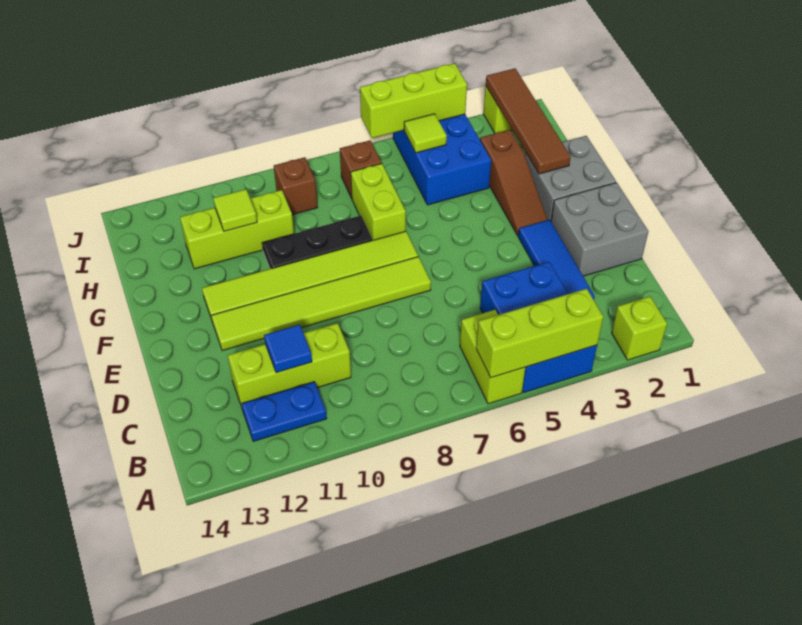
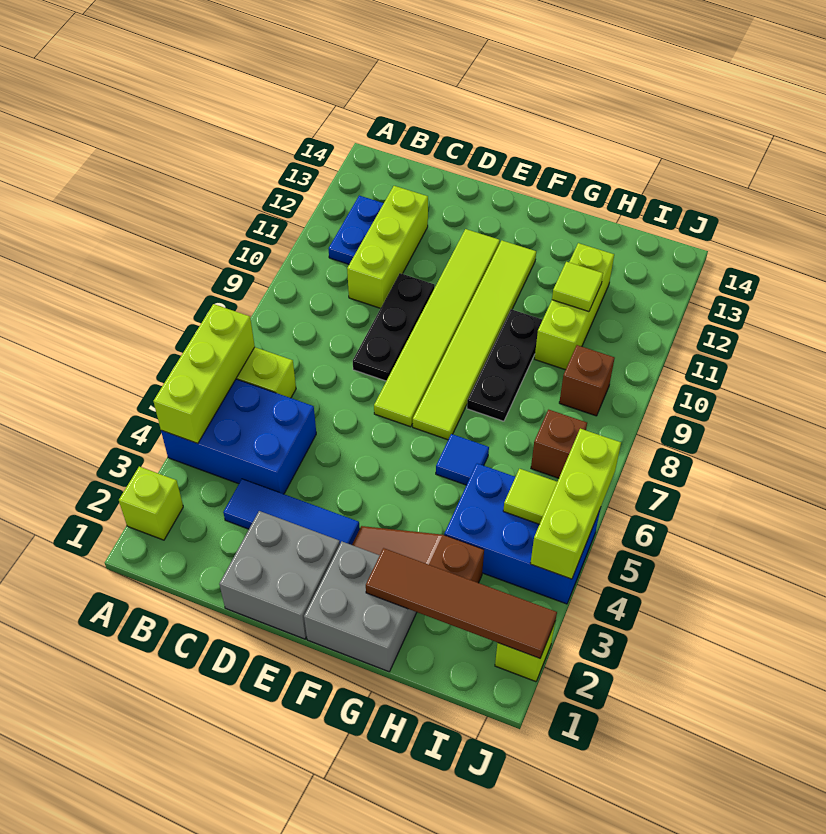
blue 1x1 tile [264,325,312,373] -> blue 1x1 tile moved to [436,434,489,485]
none -> black 1x3 plate [353,273,435,381]
lime 1x2 brick [351,164,406,240] -> none

